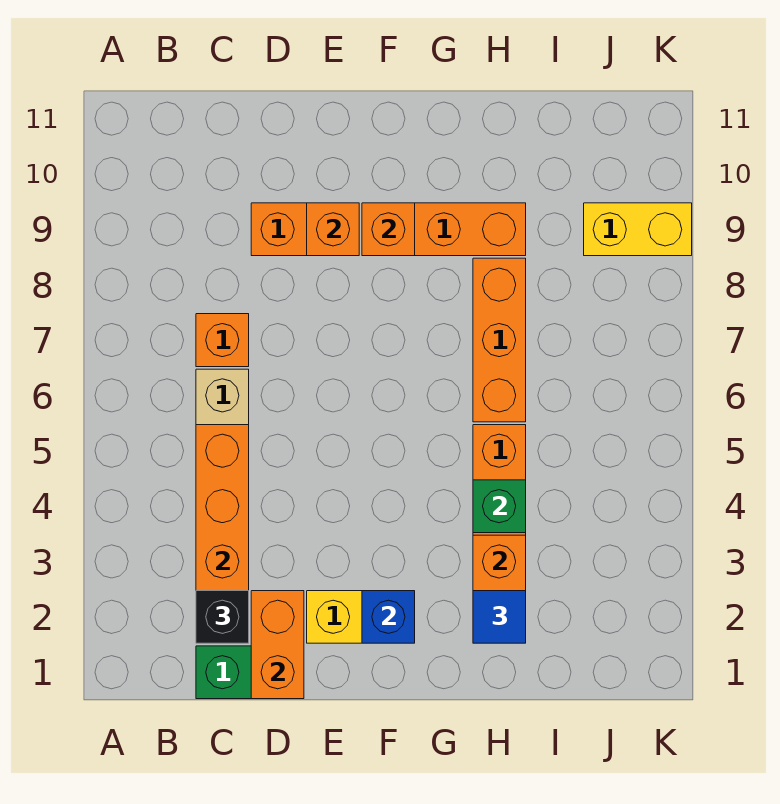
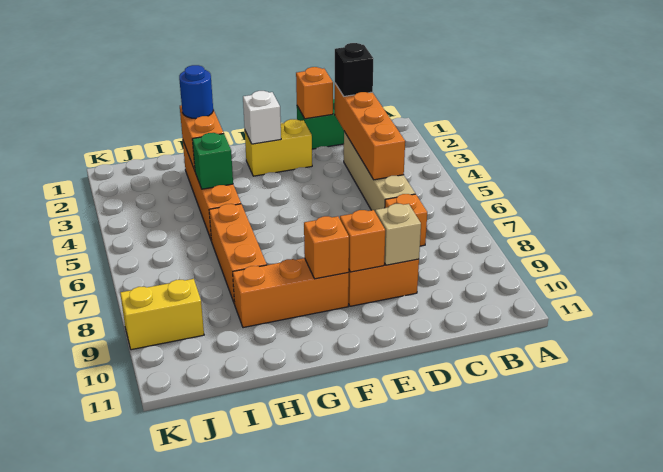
orange 1x2 brick [251,591,304,699] -> orange 1x1 brick [296,67,333,119]
none -> tan 1x1 brick [375,204,421,265]
blue 1x1 brick [362,591,415,643] -> white 1x1 brick [243,91,281,144]
blue 1x1 tile [473,591,526,643] -> blue 1x1 round brick [179,65,213,119]

